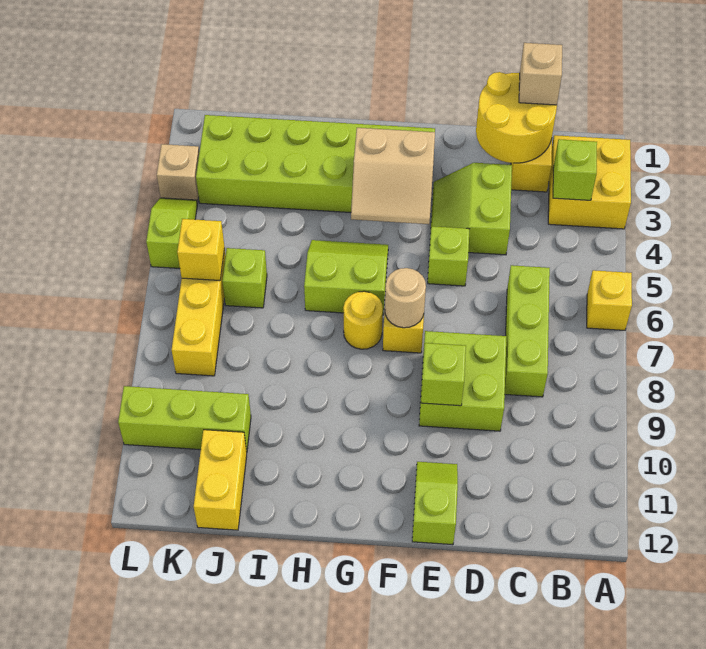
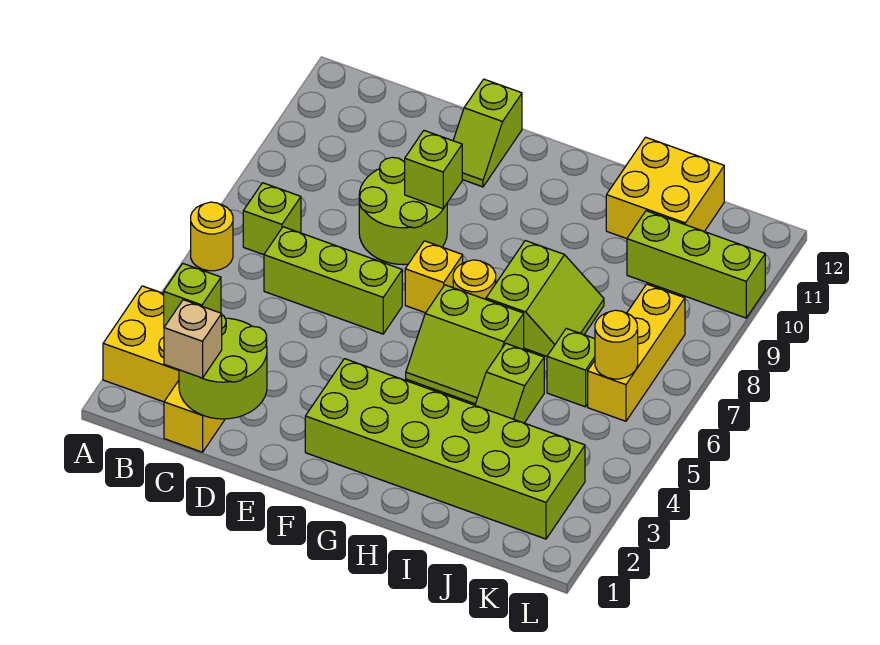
yellow 1x1 brick [587,270,632,330] -> yellow 1x1 round brick [191,202,233,271]
yellow 2x2 round brick [476,72,557,163] -> lime 2x2 round brick [179,315,267,419]
lime 1x3 brick [505,265,550,397] -> lime 1x3 brick turned to [264,227,402,334]
lime 2x2 slope [430,163,512,255] -> lime 2x2 slope moved to [486,241,604,356]
lime 2x2 brick [419,331,506,431] -> lime 2x2 round brick [359,157,447,265]
lime 1x1 brick [428,226,470,286] -> lime 1x1 brick moved to [243,183,301,255]
tan 2x2 slope [351,128,435,224] -> none
tan 1x1 round brick [385,268,426,328] -> none
yellow 1x2 brick [194,430,247,530] -> yellow 2x2 brick [606,137,724,239]
yellow 1x1 brick [177,219,225,281] -> yellow 1x1 round brick [595,310,638,379]
tan 1x1 brick [157,144,199,203] -> none
lime 1x2 slope [146,198,197,268] -> lime 1x2 slope moved to [475,344,544,423]

